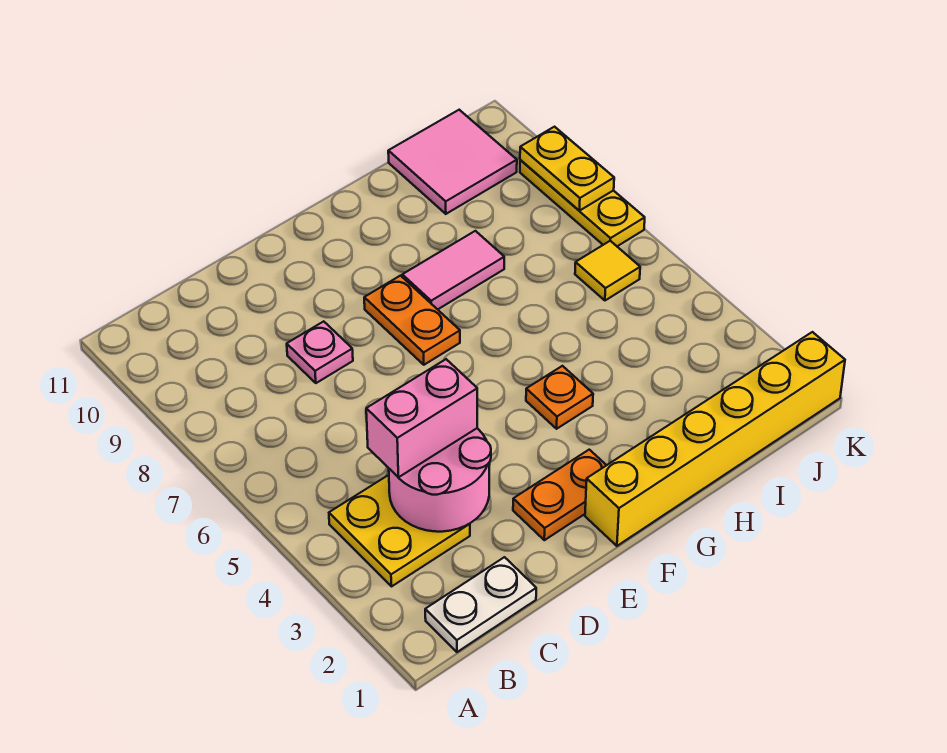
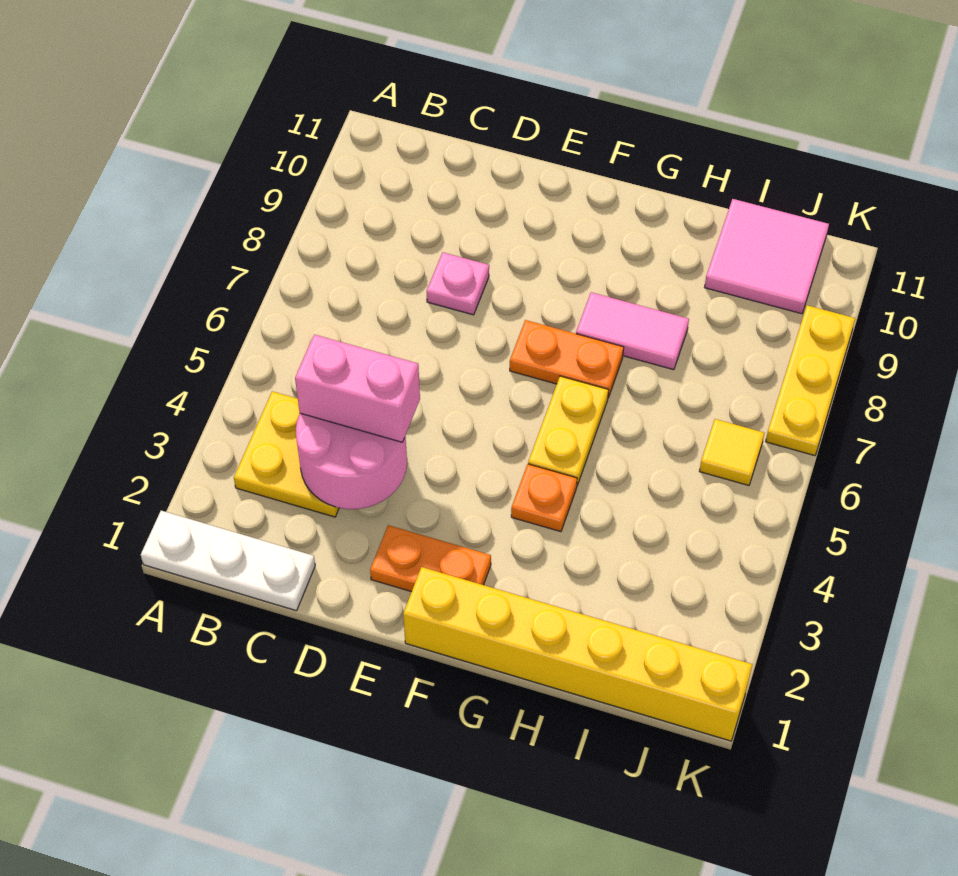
white 1x2 plate [425,557,536,652] -> white 1x3 plate [141,511,315,611]
orange 1x2 plate [364,276,460,365] -> orange 1x2 plate turned to [510,320,624,398]
yellow 1x2 plate [520,127,614,211] -> yellow 1x2 plate moved to [528,376,608,485]

